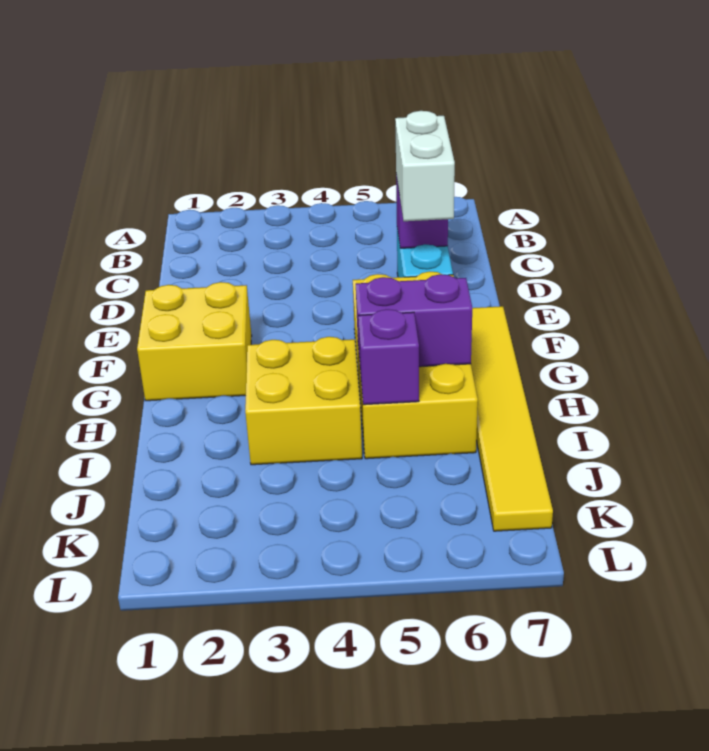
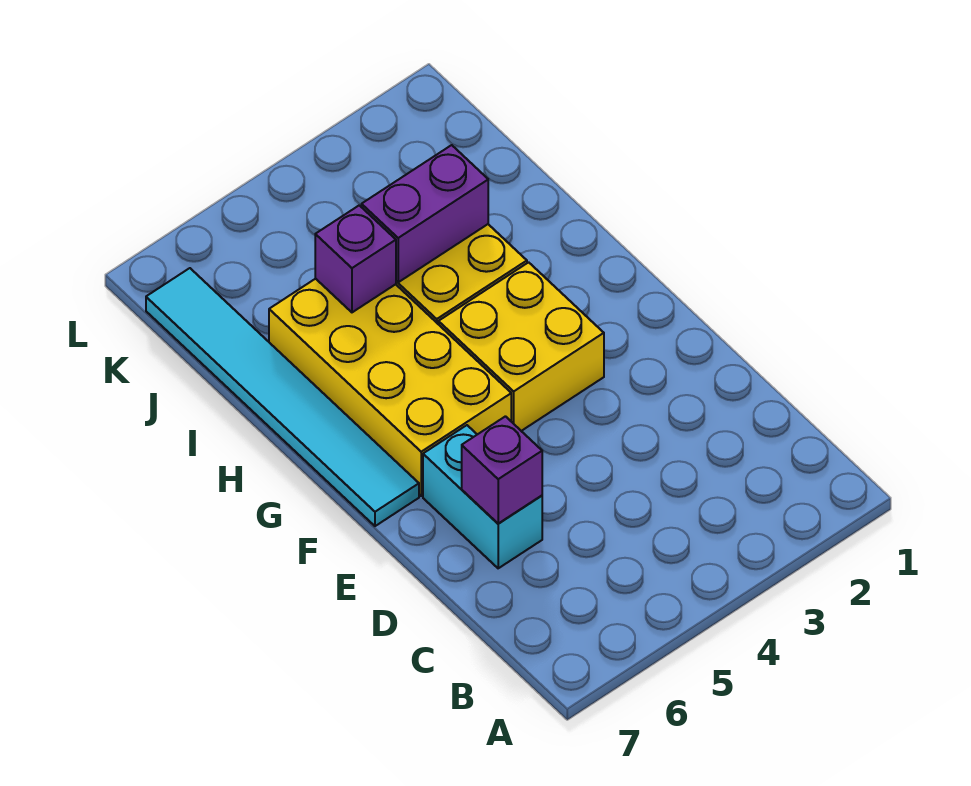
white 1x2 brick [395,111,455,221] -> none
yellow 2x2 brick [137,282,252,401] -> yellow 2x2 brick moved to [439,262,604,431]
yellow 1x6 tile [471,306,553,531] -> cyan 1x6 tile [146,268,419,526]
purple 1x2 brick [356,274,472,367] -> purple 1x2 brick moved to [362,145,488,282]

